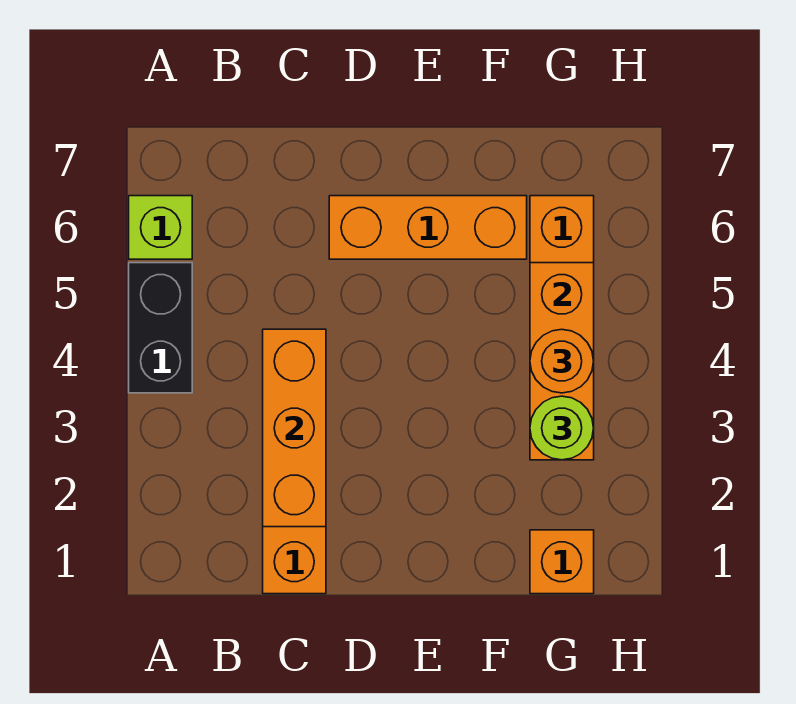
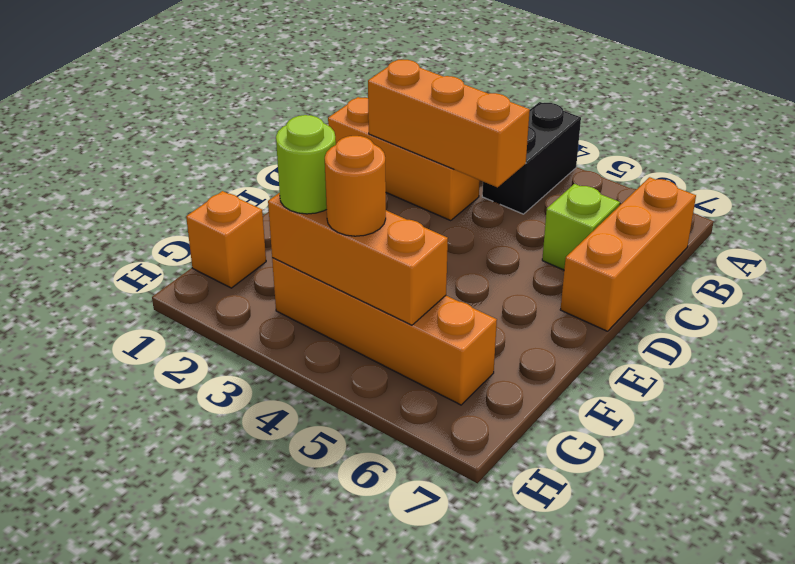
black 1x2 brick [129,263,192,393] -> black 1x2 brick turned to [482,102,581,214]
lime 1x1 brick [129,196,192,259] -> lime 1x1 brick moved to [542,184,620,270]
orange 1x3 brick [329,196,527,259] -> orange 1x3 brick moved to [560,177,696,331]

